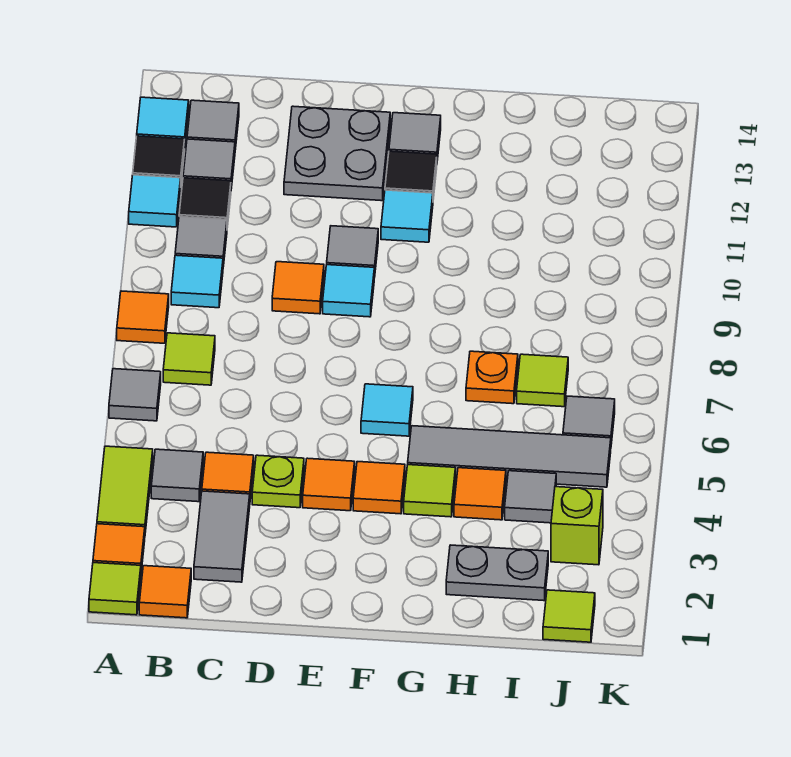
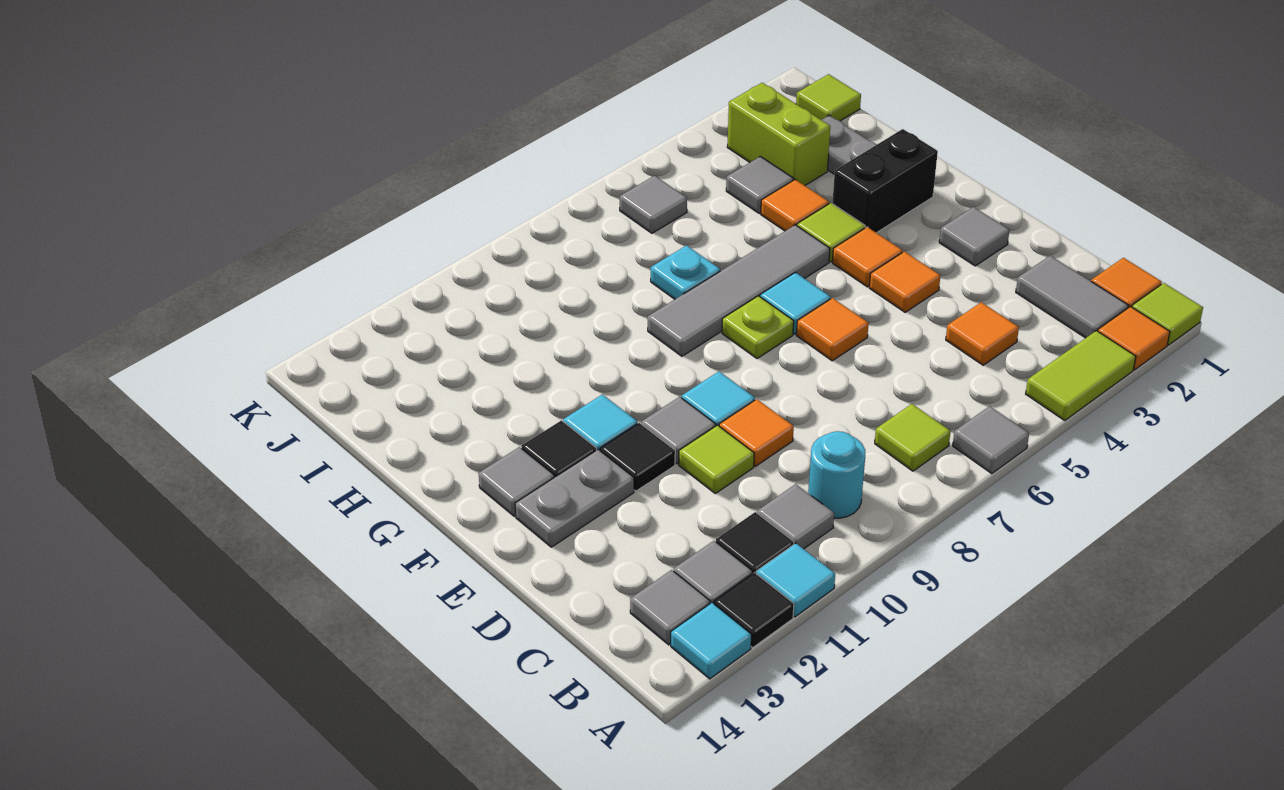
orange 1x1 tile [117,291,169,343] -> orange 1x1 tile moved to [796,298,869,361]
grey 1x1 tile [151,449,203,502] -> grey 1x1 tile moved to [939,207,1009,266]
cyan 1x1 tile [171,255,223,308] -> cyan 1x1 round brick [808,431,865,518]
grey 1x2 tile [194,491,250,582] -> grey 1x2 tile turned to [1016,256,1128,338]
lime 1x1 plate [252,455,304,508] -> lime 1x1 plate moved to [722,296,794,359]
grey 2x2 plate [284,106,390,201] -> grey 1x2 plate [515,450,634,547]
none -> black 1x1 tile [600,423,675,491]
none -> black 1x2 brick [832,129,938,233]
grey 1x4 tile [408,426,611,487] -> grey 1x4 tile turned to [648,225,830,356]
orange 1x1 plate [466,351,518,404] -> cyan 1x1 plate [651,245,720,299]
lime 1x1 tile [517,354,568,407] -> lime 1x1 tile moved to [679,425,754,493]
lime 1x1 brick [551,487,603,565] -> lime 1x2 brick [727,83,830,185]

